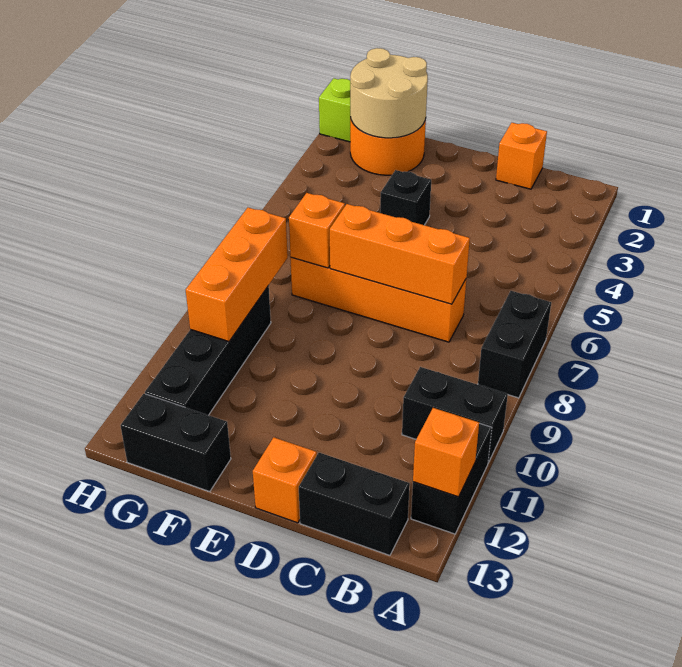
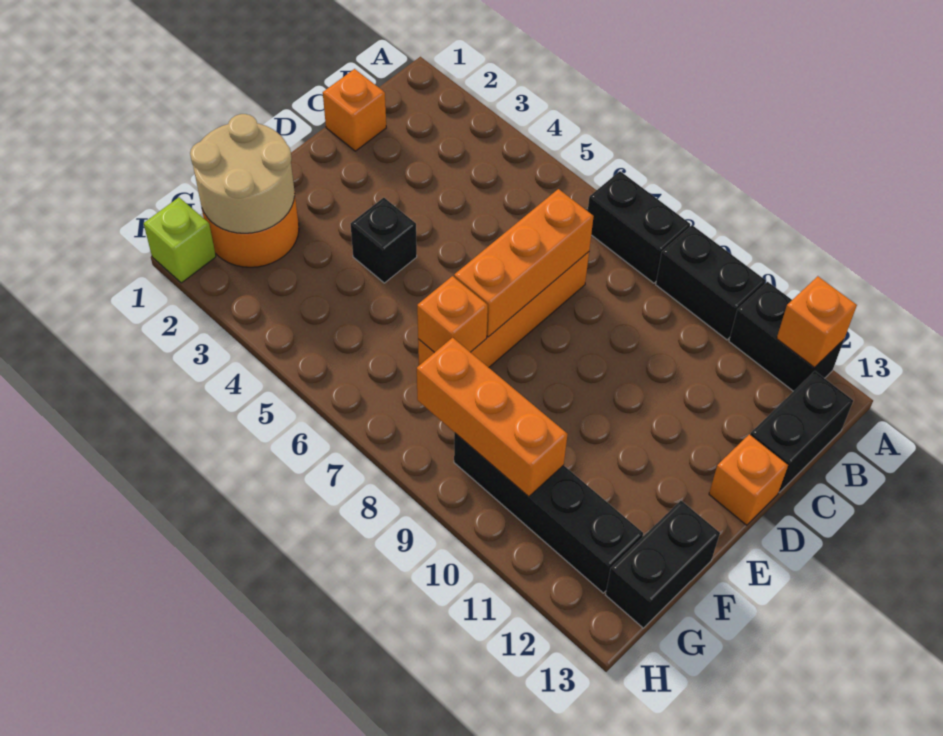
black 1x2 brick [402,367,508,463] -> black 1x2 brick turned to [656,225,766,340]

